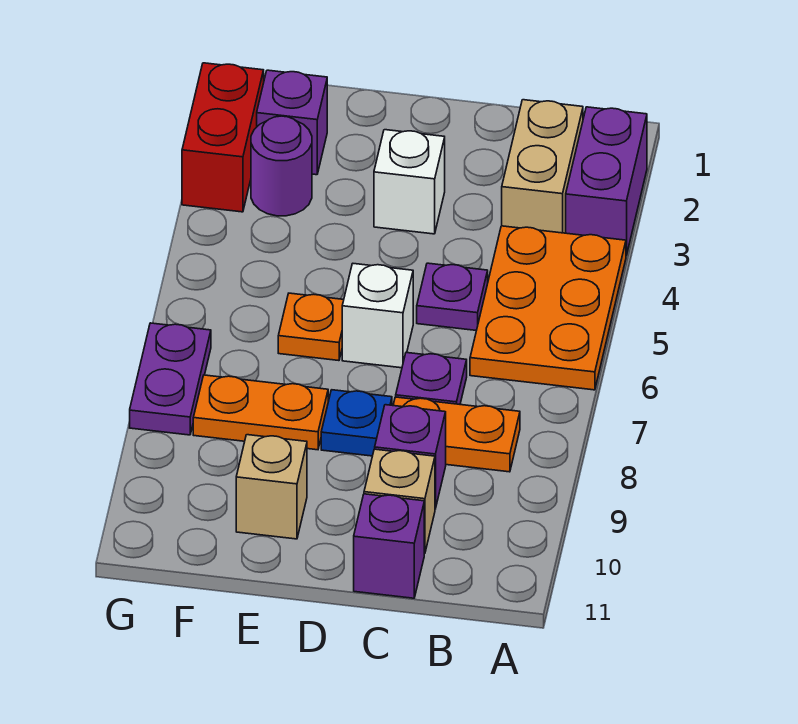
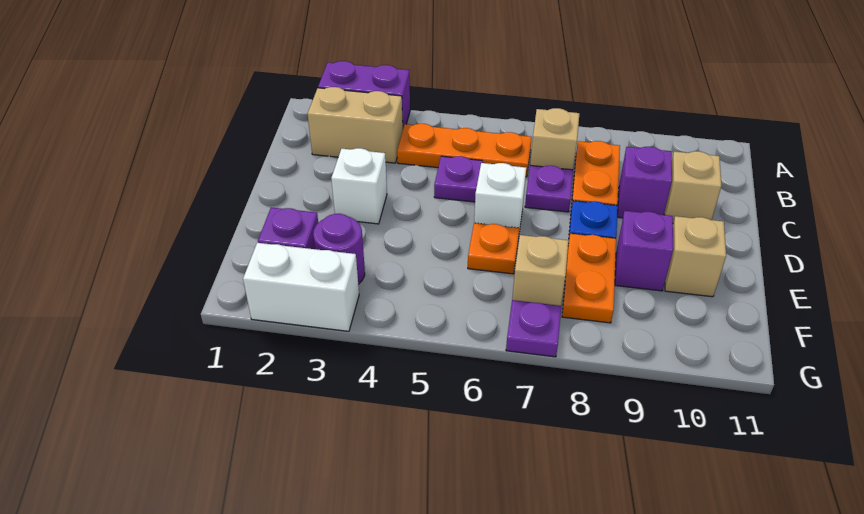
orange 2x3 plate [470,226,626,390] -> orange 1x3 plate [397,124,532,177]
none -> tan 1x1 brick [530,108,579,170]
purple 1x1 brick [354,494,424,598] -> purple 1x1 brick moved to [615,211,673,291]
none -> tan 1x1 brick [512,235,569,306]
red 1x2 brick [182,63,264,212] -> white 1x2 brick [243,243,359,331]
purple 1x2 plate [130,323,211,435] -> purple 1x1 plate [506,300,561,357]

